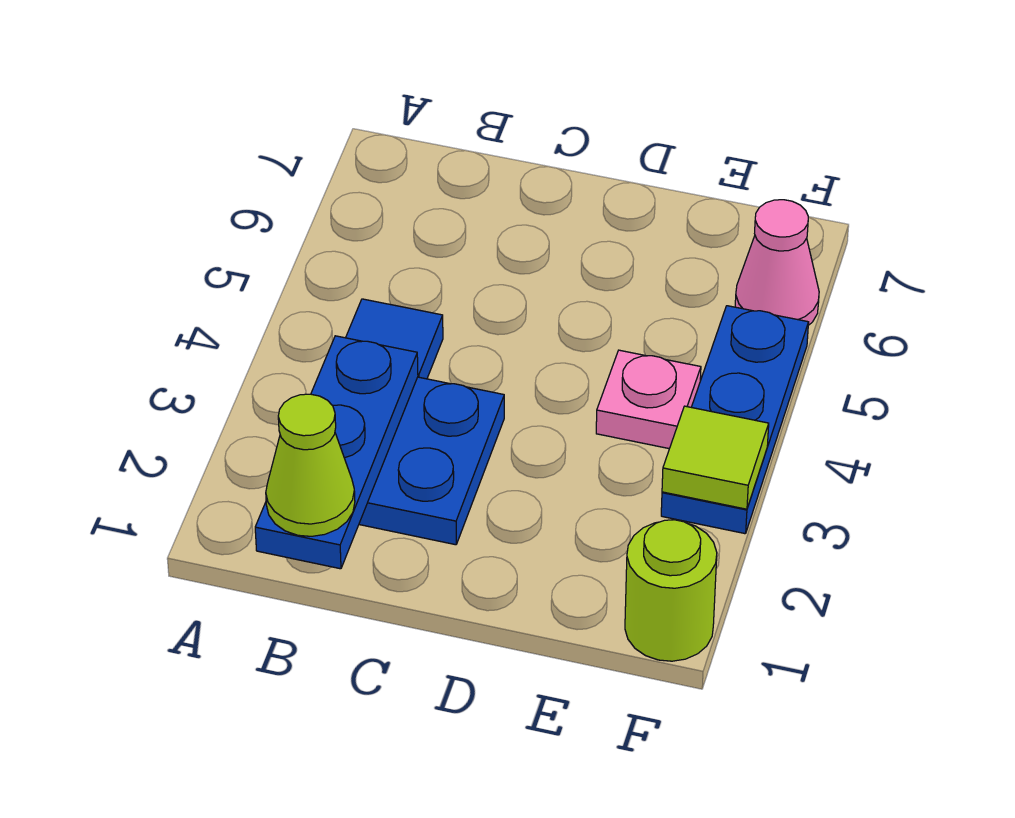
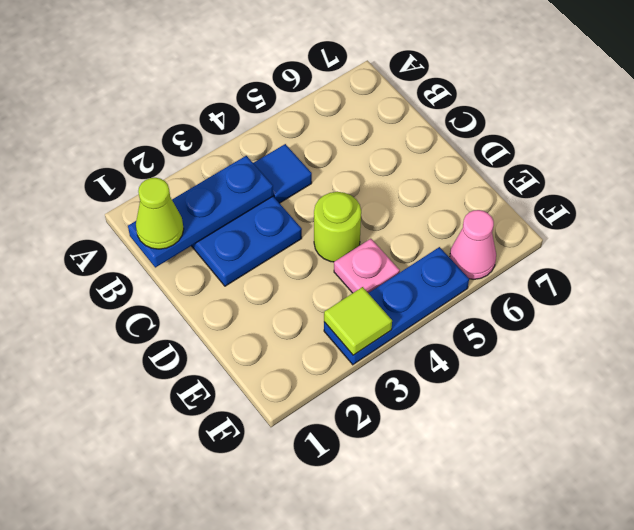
lime 1x1 round brick [625,520,717,661] -> lime 1x1 round brick moved to [314,192,361,262]

